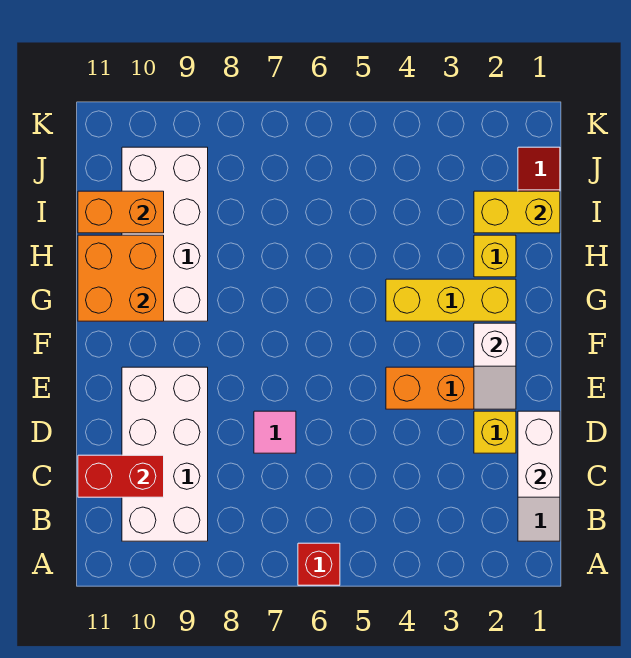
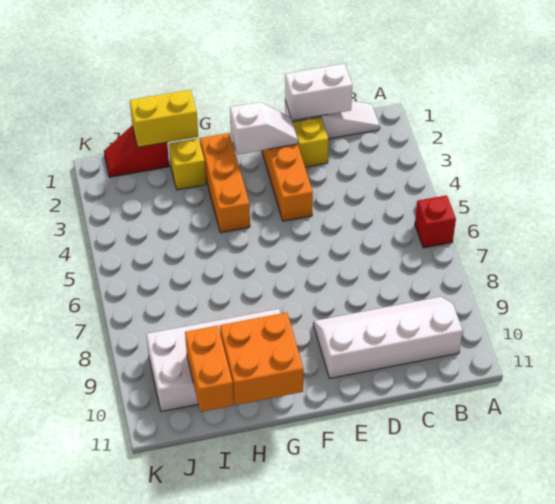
white 2x4 brick [122,367,208,541] -> white 2x4 slope [313,297,463,378]
red 1x2 brick [78,455,164,497] -> none
pink 1x1 tile [254,411,296,453] -> none
yellow 1x3 brick [386,279,516,321] -> orange 1x3 brick [200,133,250,233]
yellow 1x2 brick [474,191,560,233] -> yellow 1x2 brick turned to [130,90,198,147]

